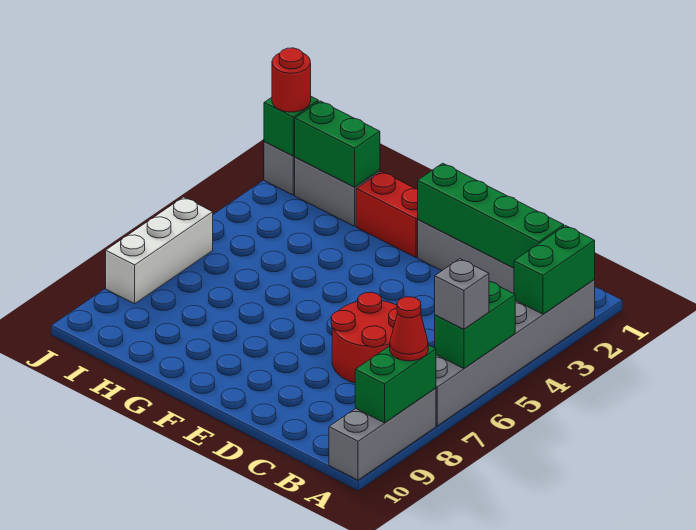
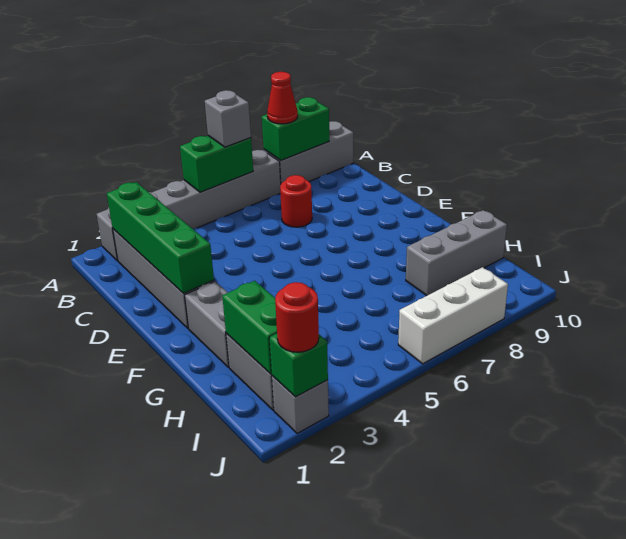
green 1x2 brick [514,226,595,314] -> none
red 2x2 round brick [331,292,397,383] -> red 1x1 round brick [280,175,312,227]
red 1x2 brick [356,171,418,257] -> grey 1x2 brick [185,281,229,367]
none -> grey 1x3 brick [406,210,507,296]

